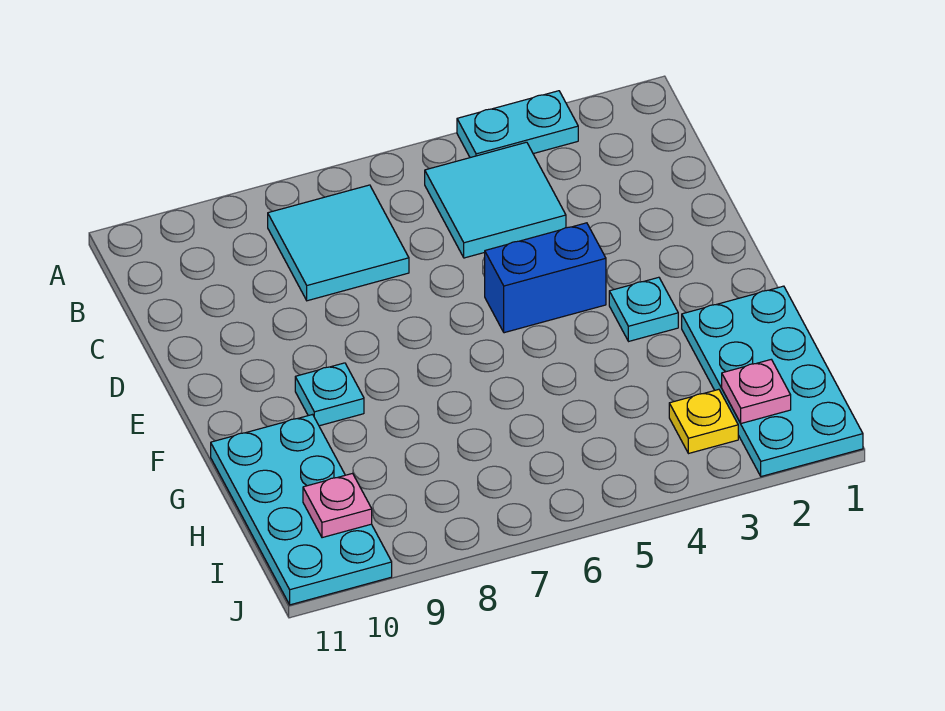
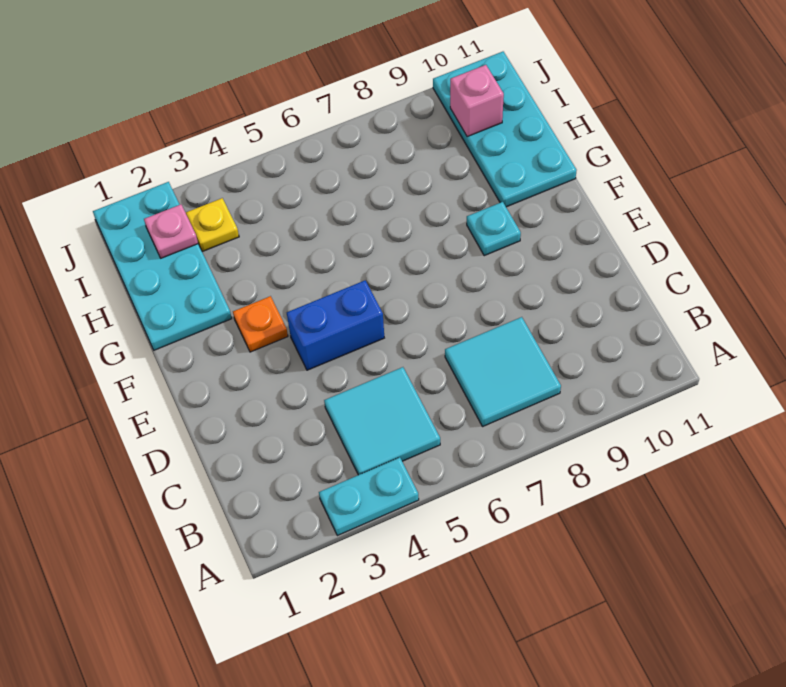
cyan 1x1 plate [609,277,678,341] -> orange 1x1 plate [233,296,288,352]
pink 1x1 plate [303,474,372,538] -> pink 1x1 brick [450,65,504,137]

